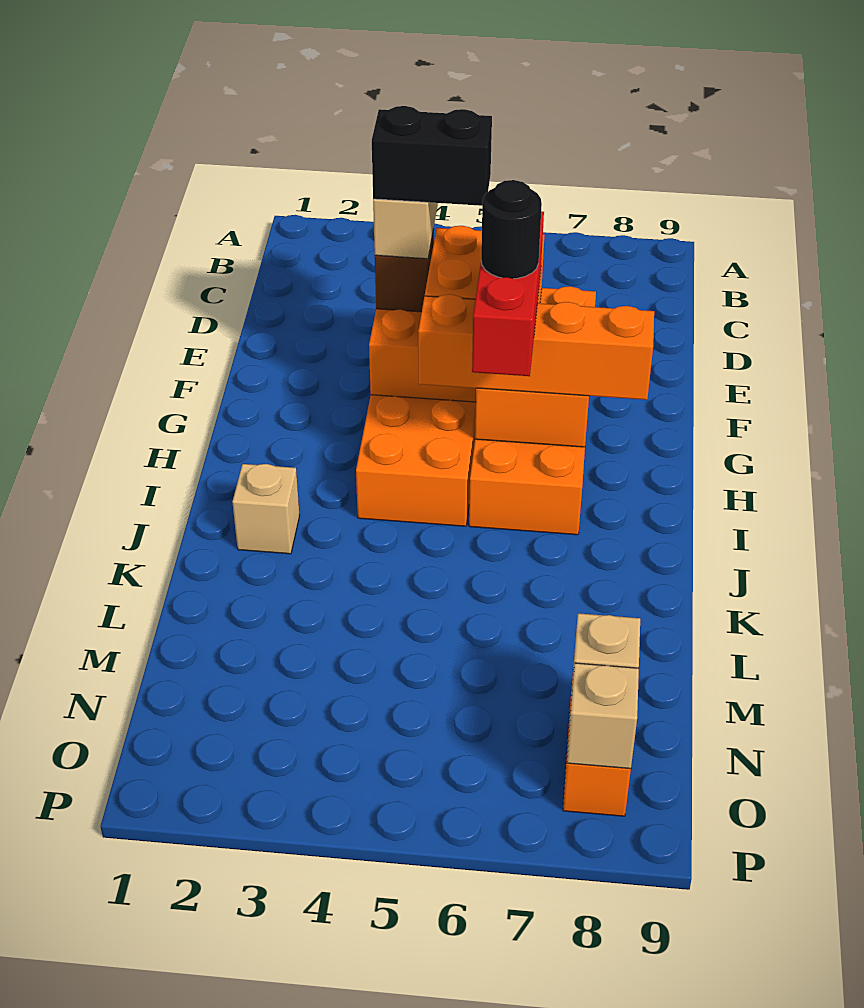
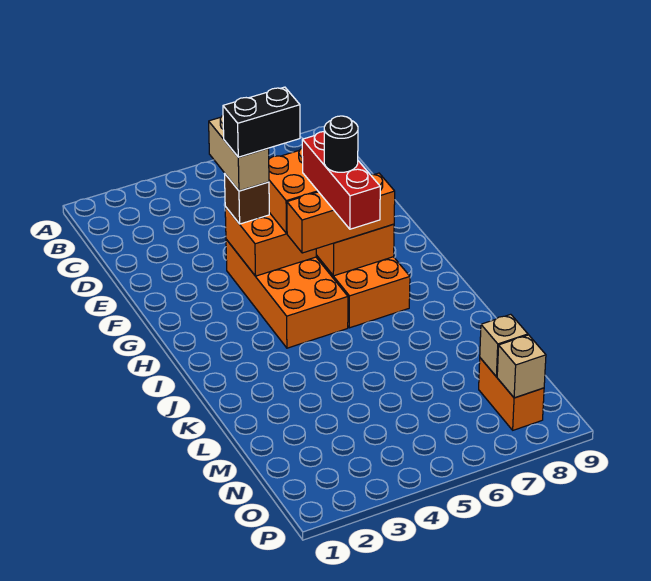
orange 1x4 brick [418,294,654,400] -> orange 1x3 brick [287,173,395,253]
tan 1x1 brick [233,464,300,554] -> none

